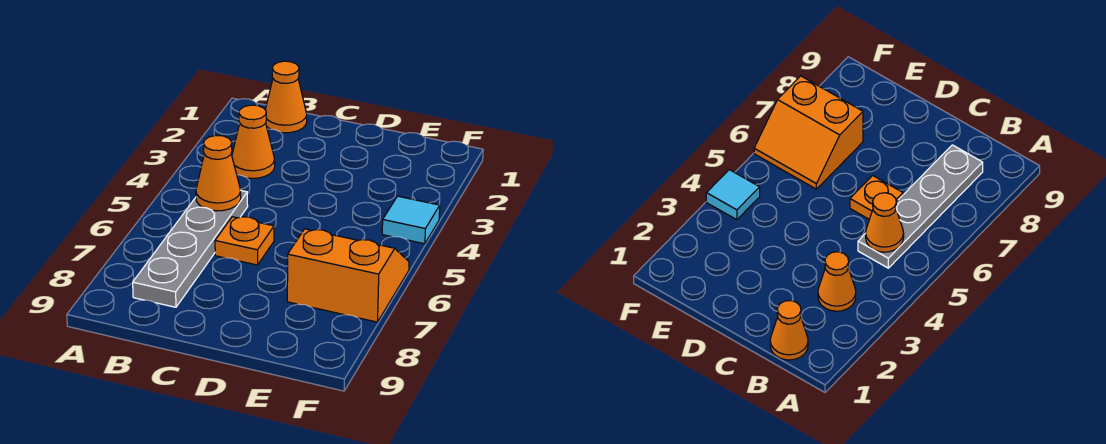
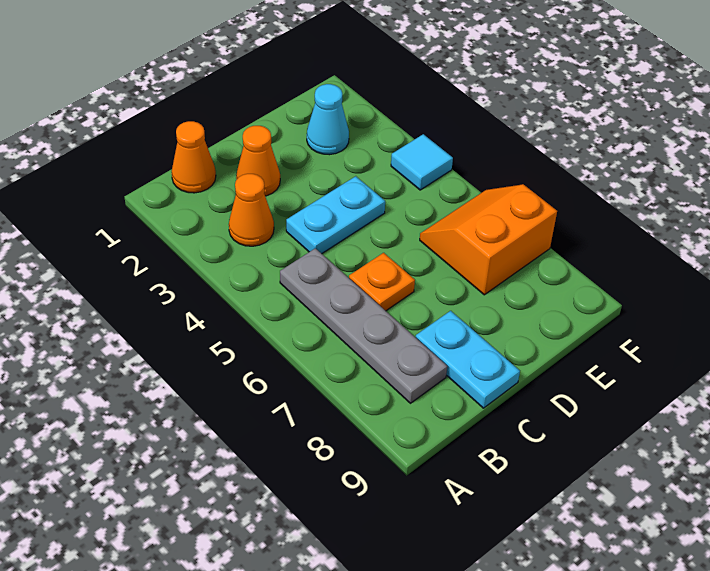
orange 1x1 cone [196,136,241,211] -> orange 1x1 cone moved to [236,126,280,196]
none -> cyan 1x2 plate [286,176,385,254]
none -> cyan 1x2 plate [416,311,520,408]
none -> cyan 1x1 cone [307,84,349,155]

